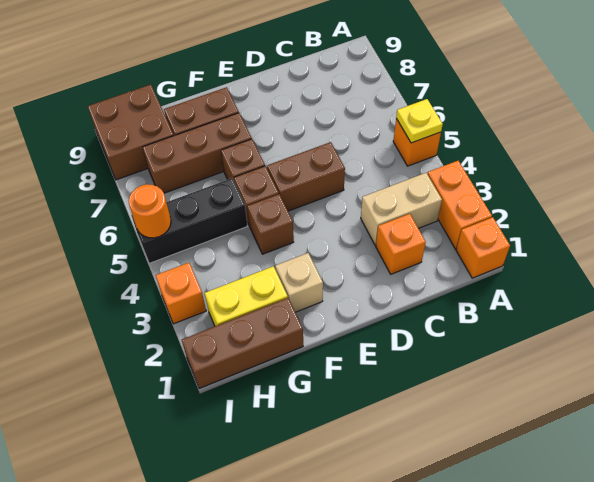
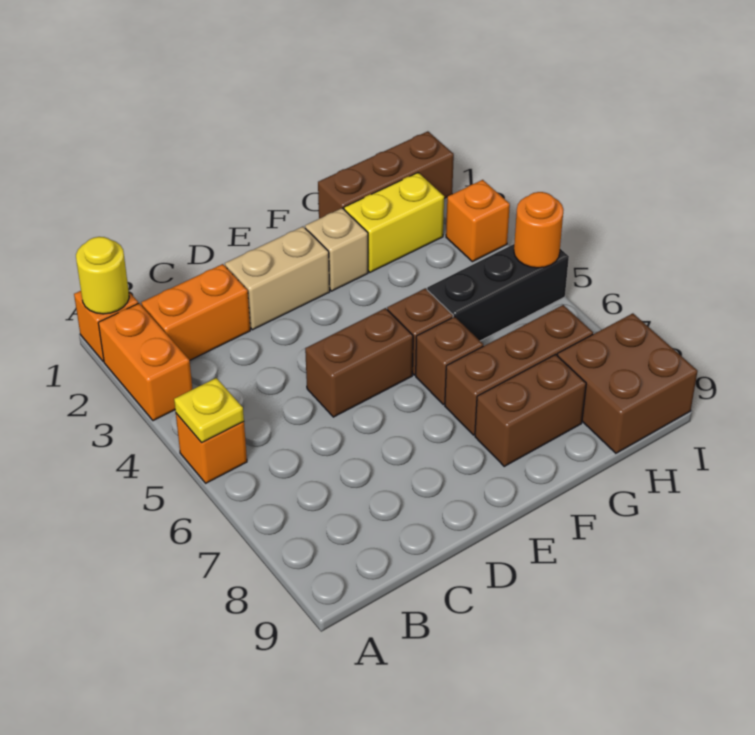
none -> yellow 1x1 round brick [76,237,129,314]
tan 1x2 brick [361,173,442,245] -> tan 1x2 brick moved to [225,227,330,330]
orange 1x1 brick [376,214,426,274] -> orange 1x2 brick [141,264,250,360]
brown 1x1 brick [247,194,294,254] -> none

